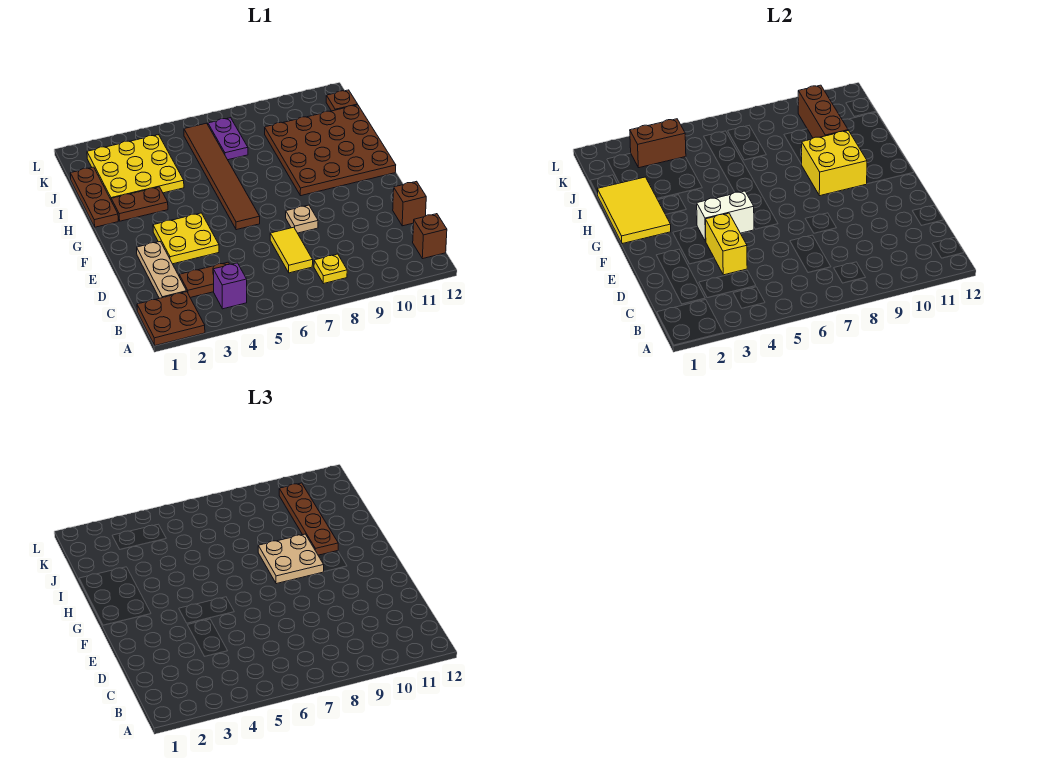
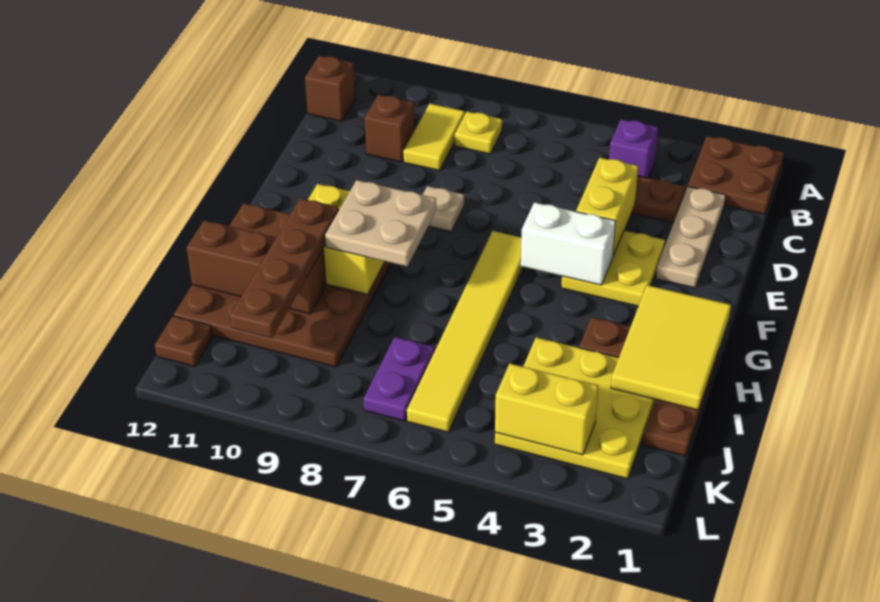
yellow 1x2 tile [270,227,313,273] -> yellow 1x2 tile moved to [403,104,465,170]
brown 1x1 brick [393,181,426,226] -> brown 1x1 brick moved to [365,95,415,162]
brown 1x6 tile [184,123,260,230] -> yellow 1x6 tile [407,231,523,432]
brown 1x3 brick [798,85,848,138] -> brown 1x3 brick turned to [187,220,326,314]
brown 1x2 brick [630,119,686,168] -> yellow 1x2 brick [495,364,598,455]

